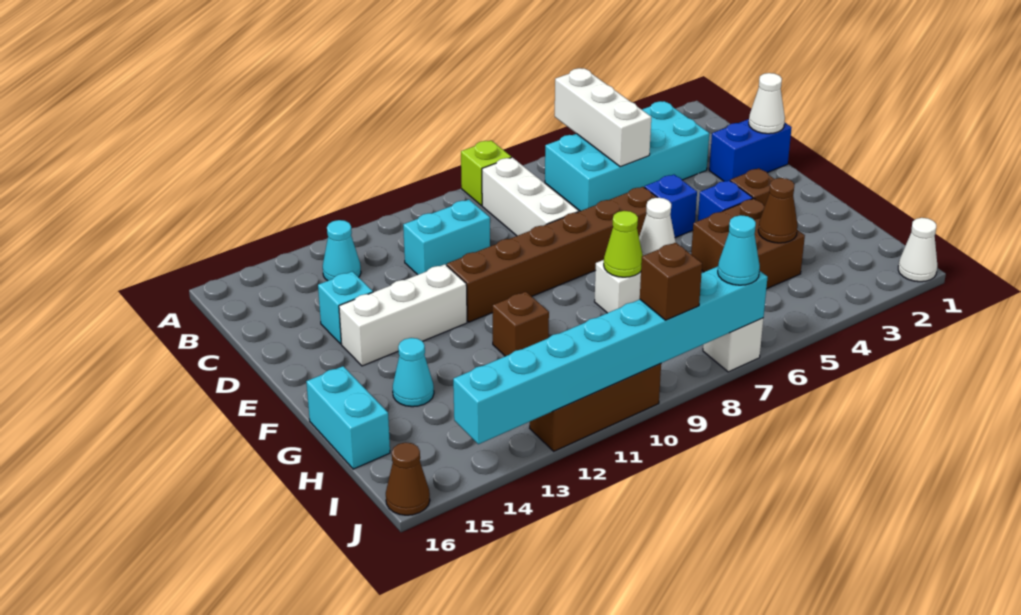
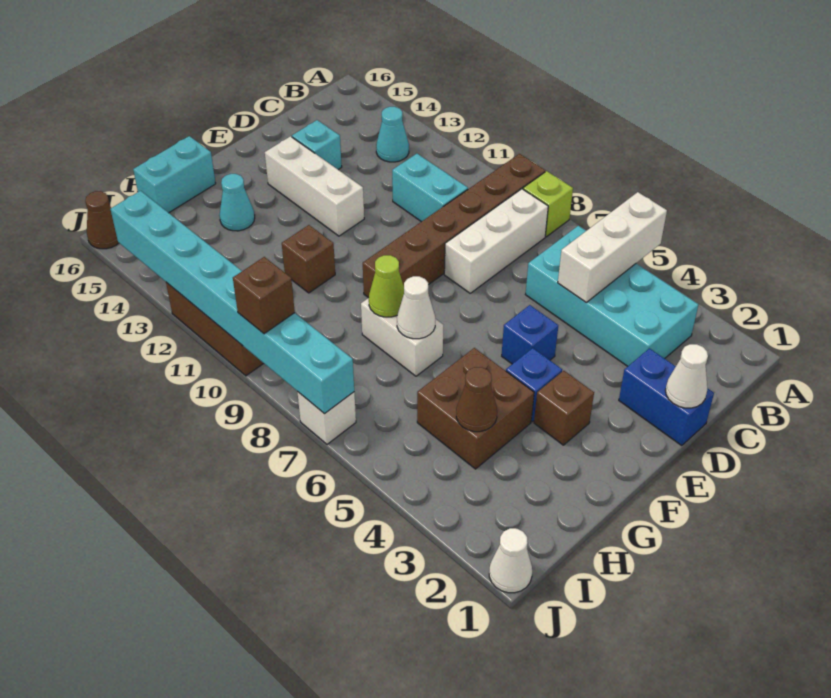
brown 1x6 brick [447,187,657,322] -> brown 1x6 brick turned to [363,154,545,298]
cyan 1x1 cone [718,215,760,285] -> none

